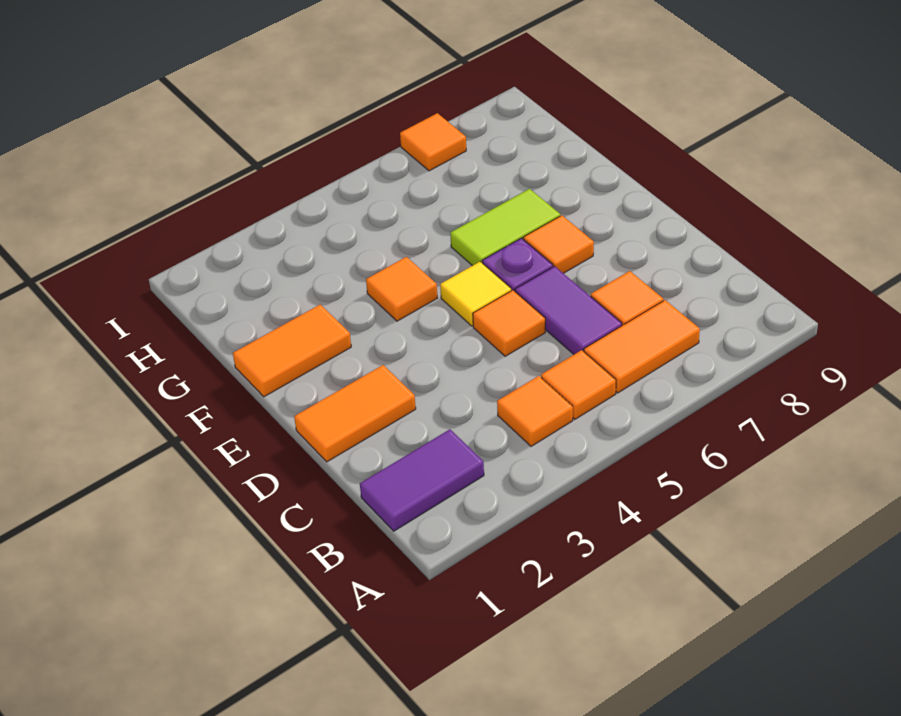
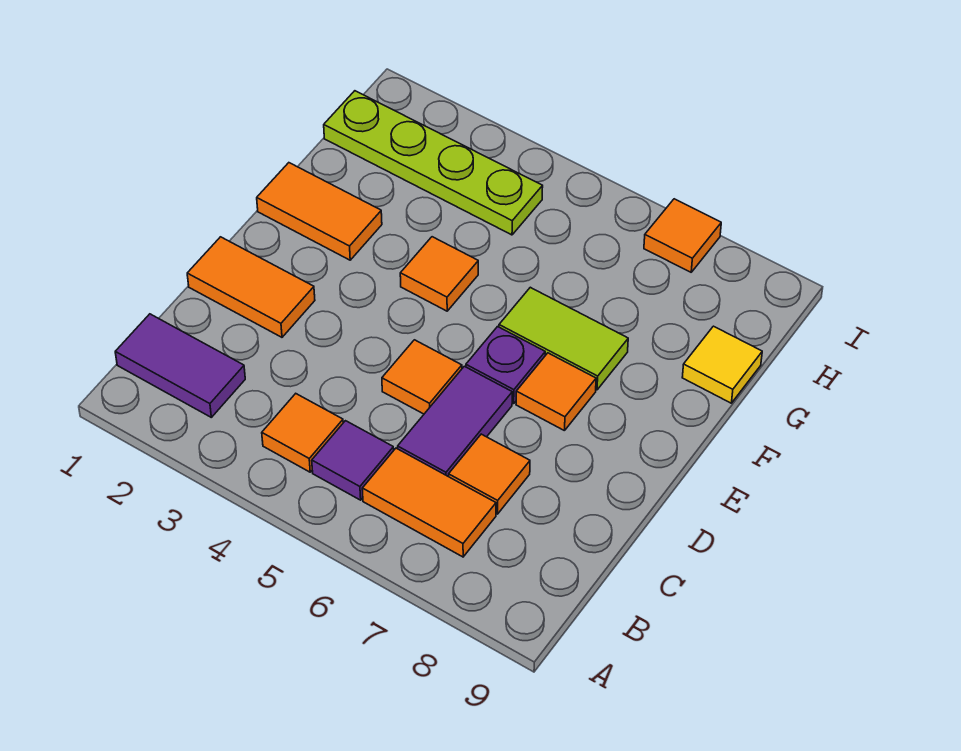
orange 1x1 tile [541,350,616,419] -> purple 1x1 tile [312,421,394,500]
yellow 1x1 tile [440,262,512,326] -> yellow 1x1 tile moved to [682,326,762,403]
none -> lime 1x4 plate [324,91,543,235]

